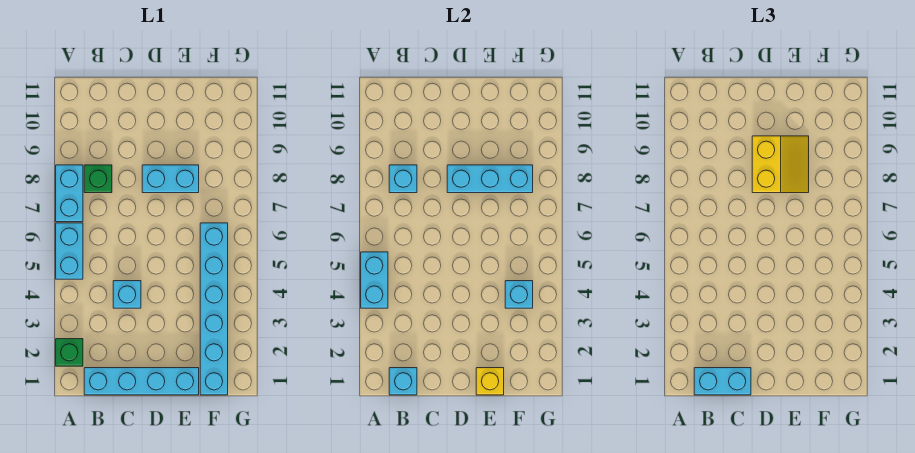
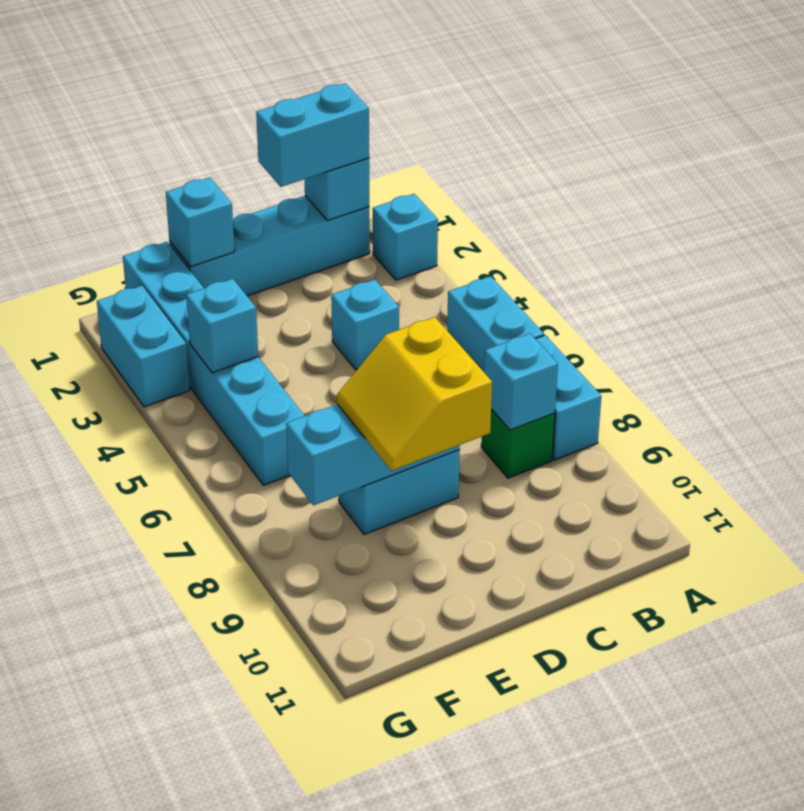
green 1x1 brick [56,339,83,366] -> cyan 1x1 brick [373,194,438,280]
cyan 1x2 brick [361,252,388,308] -> cyan 1x2 brick moved to [97,286,190,407]
yellow 1x1 brick [476,368,504,395] -> cyan 1x1 brick [166,178,234,267]

